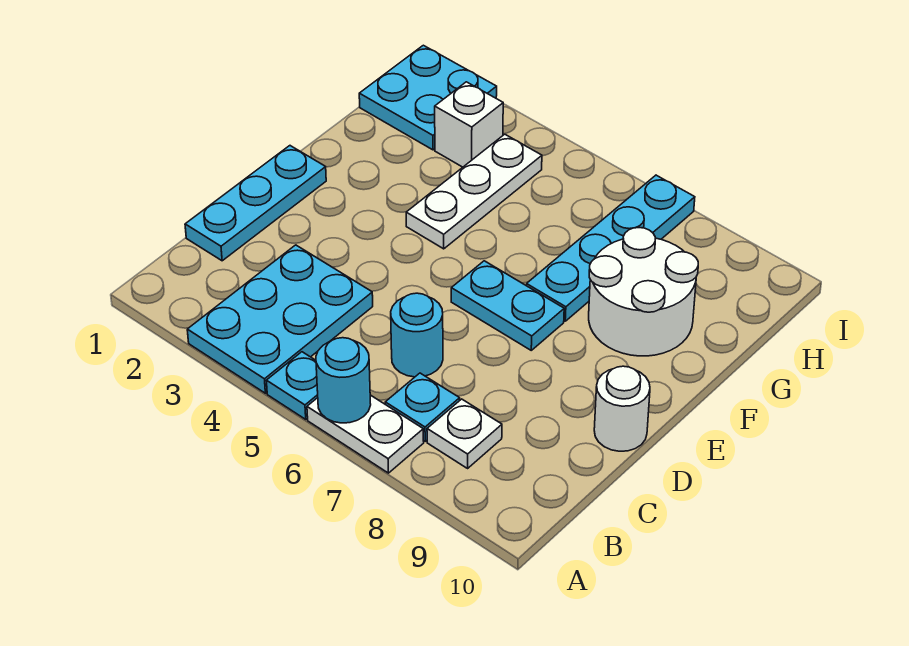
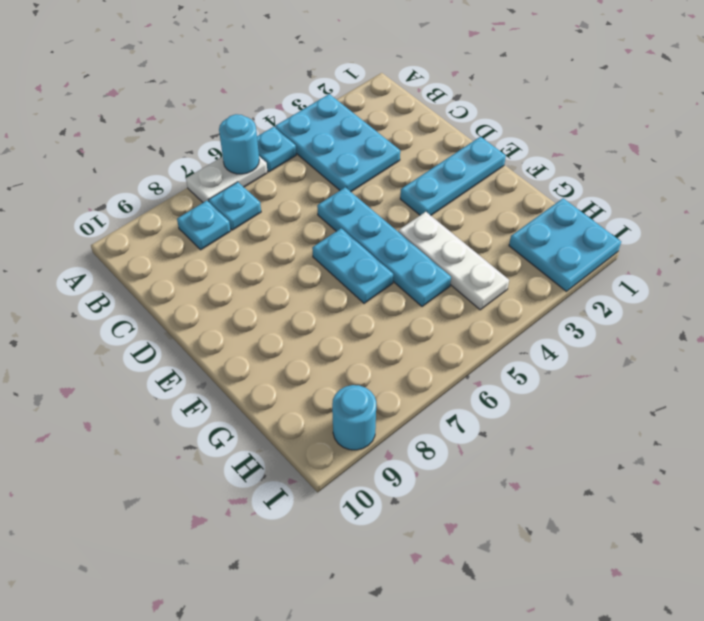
white 1x1 plate [427,399,502,468] -> cyan 1x1 plate [177,201,231,250]
cyan 1x3 plate [185,146,326,261] -> cyan 1x3 plate turned to [400,137,506,215]
cyan 1x1 round brick [391,293,443,377] -> cyan 1x1 round brick moved to [332,385,376,450]
white 1x1 round brick [594,366,650,451] -> none
cyan 1x2 plate [451,261,564,350] -> cyan 1x2 plate turned to [312,228,393,303]
cyan 1x4 plate [526,175,695,321] -> cyan 1x4 plate moved to [317,187,451,307]
white 2x2 round brick [589,228,698,356] -> none
white 1x1 brick [435,82,503,167] -> none

